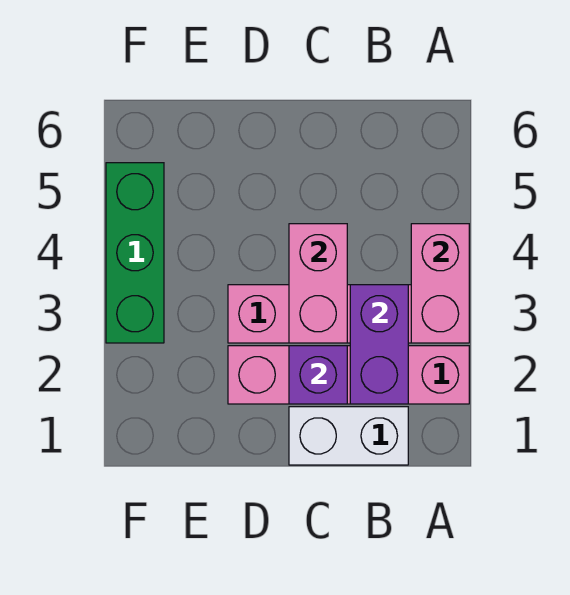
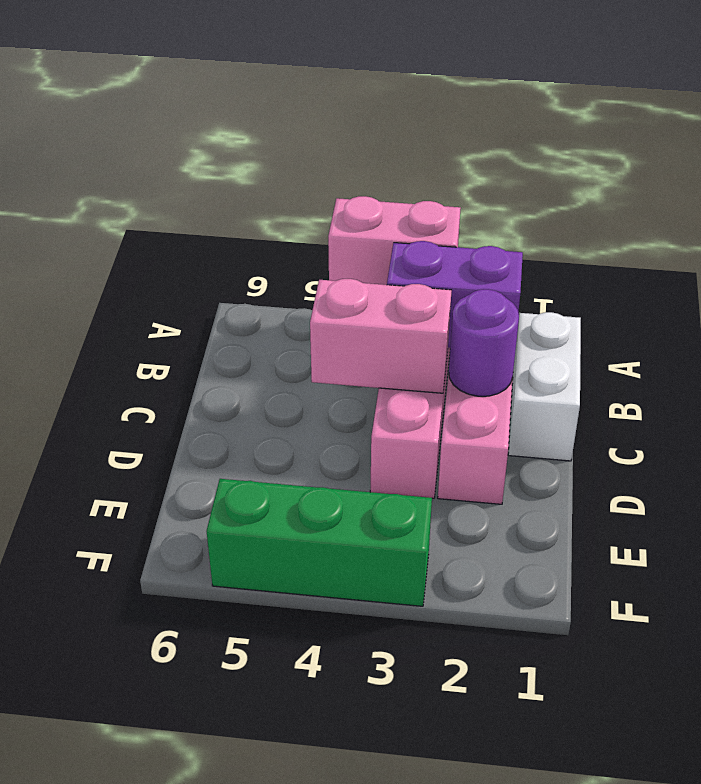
purple 1x1 brick [289,346,347,404] -> purple 1x1 round brick [449,289,519,396]

